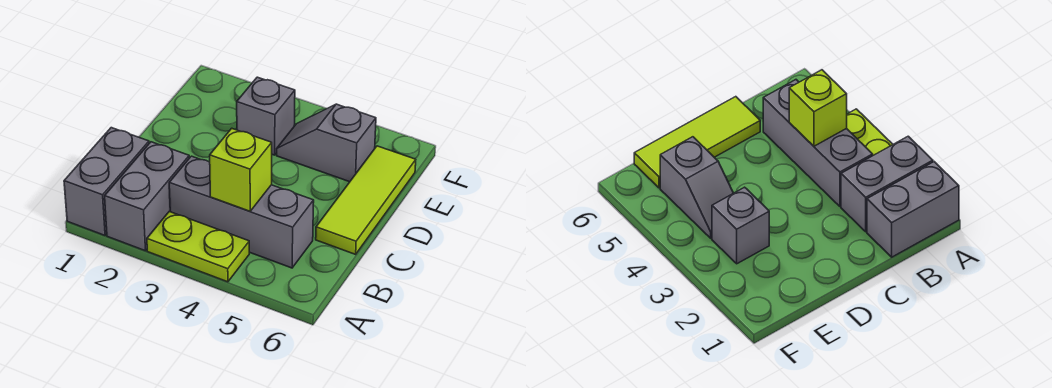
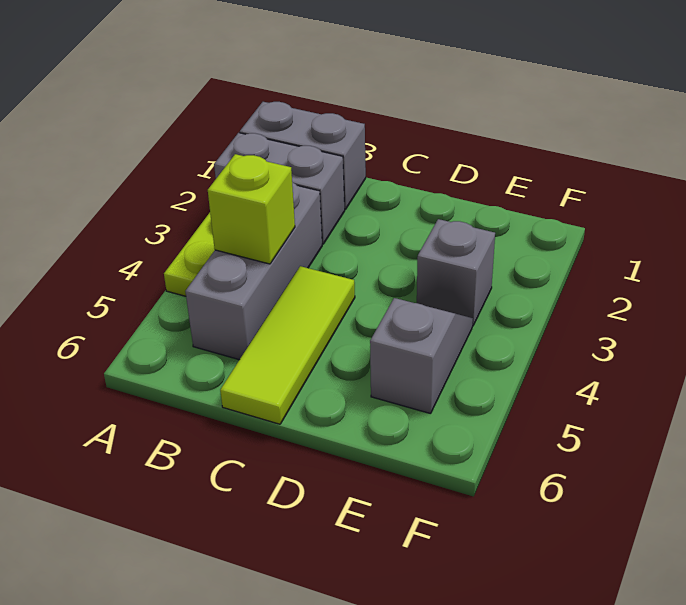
lime 1x3 tile [316,146,416,254] -> lime 1x3 tile turned to [220,266,355,424]

